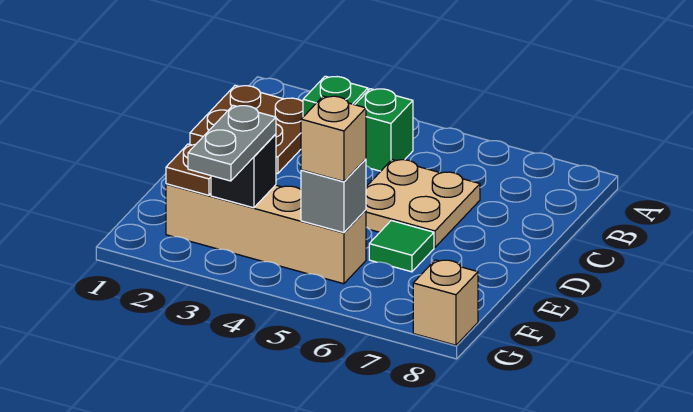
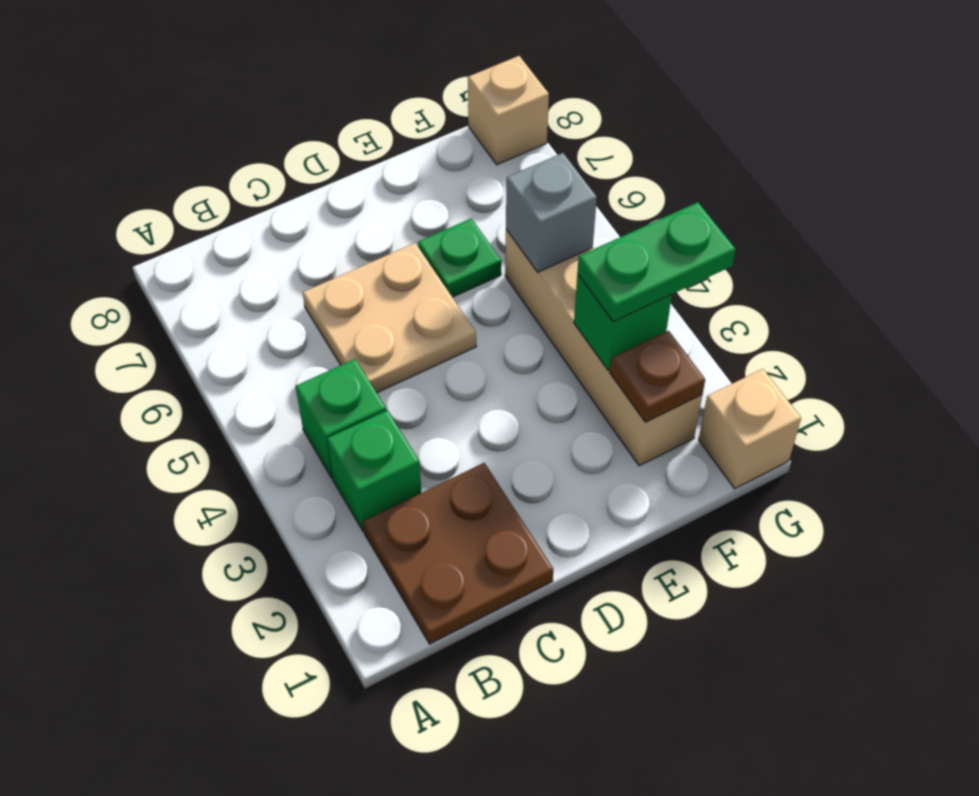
green 1x1 tile [369,221,434,272] -> green 1x1 plate [418,218,501,297]
black 1x1 brick [211,134,276,208] -> green 1x1 brick [574,274,672,370]
grey 1x2 plate [188,105,276,181] -> green 1x2 plate [577,202,736,321]
tan 1x1 brick [301,96,366,181] -> tan 1x1 brick moved to [699,369,801,489]

